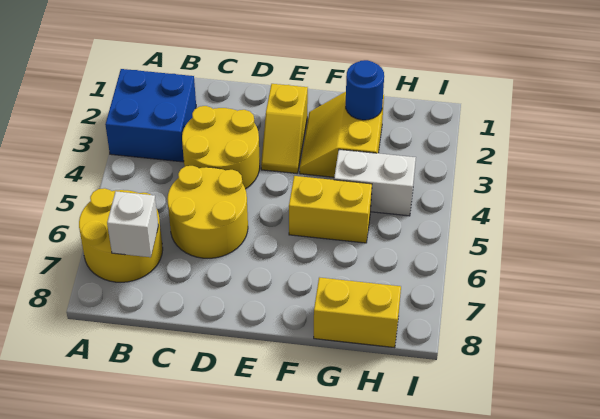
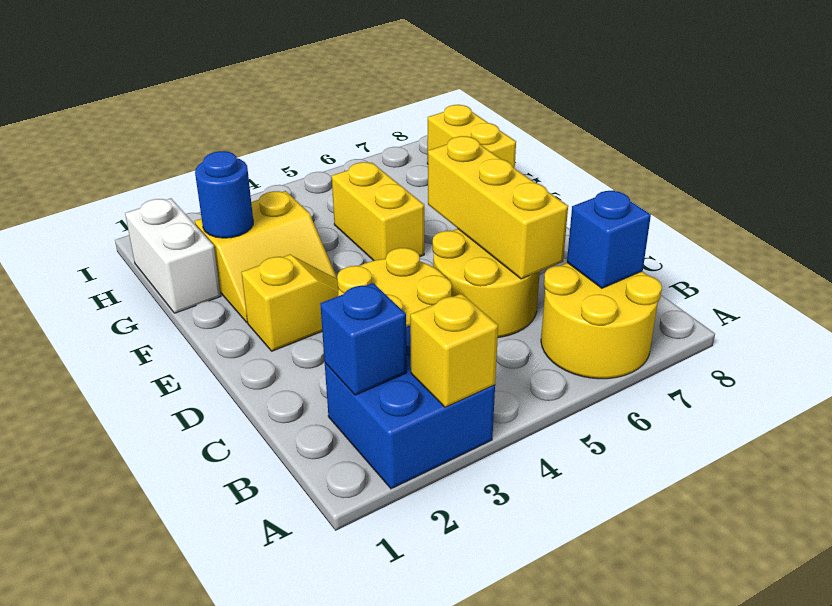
none -> yellow 1x1 brick [410,294,498,407]
none -> blue 1x1 brick [320,283,407,395]
white 1x1 brick [107,191,158,257] -> blue 1x1 brick [567,190,651,288]
none -> yellow 1x3 brick [428,136,568,279]
white 1x2 brick [334,149,416,216] -> white 1x2 brick moved to [125,198,221,313]

